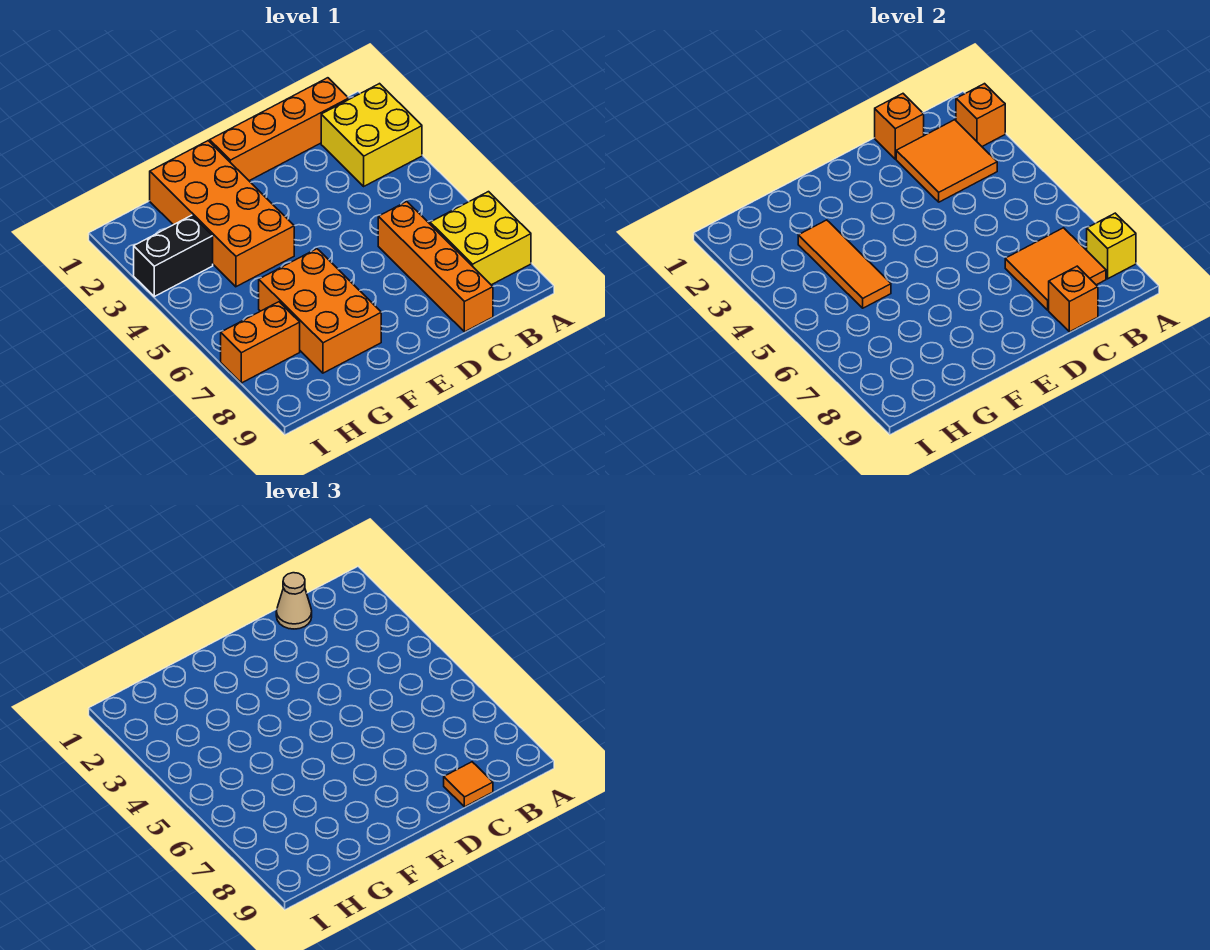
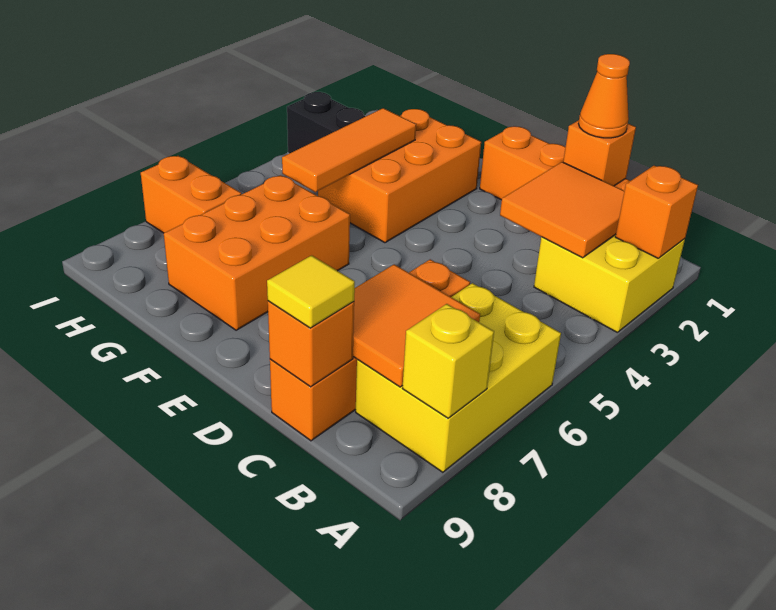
yellow 2x2 brick [430,192,531,285] -> yellow 2x3 brick [356,283,561,472]
tan 1x1 cone [276,573,312,629] -> orange 1x1 cone [578,54,630,138]
orange 1x1 tile [444,762,493,807] -> yellow 1x1 tile [267,255,355,328]
orange 2x4 brick [150,141,294,287] -> orange 2x3 brick [318,109,481,243]

